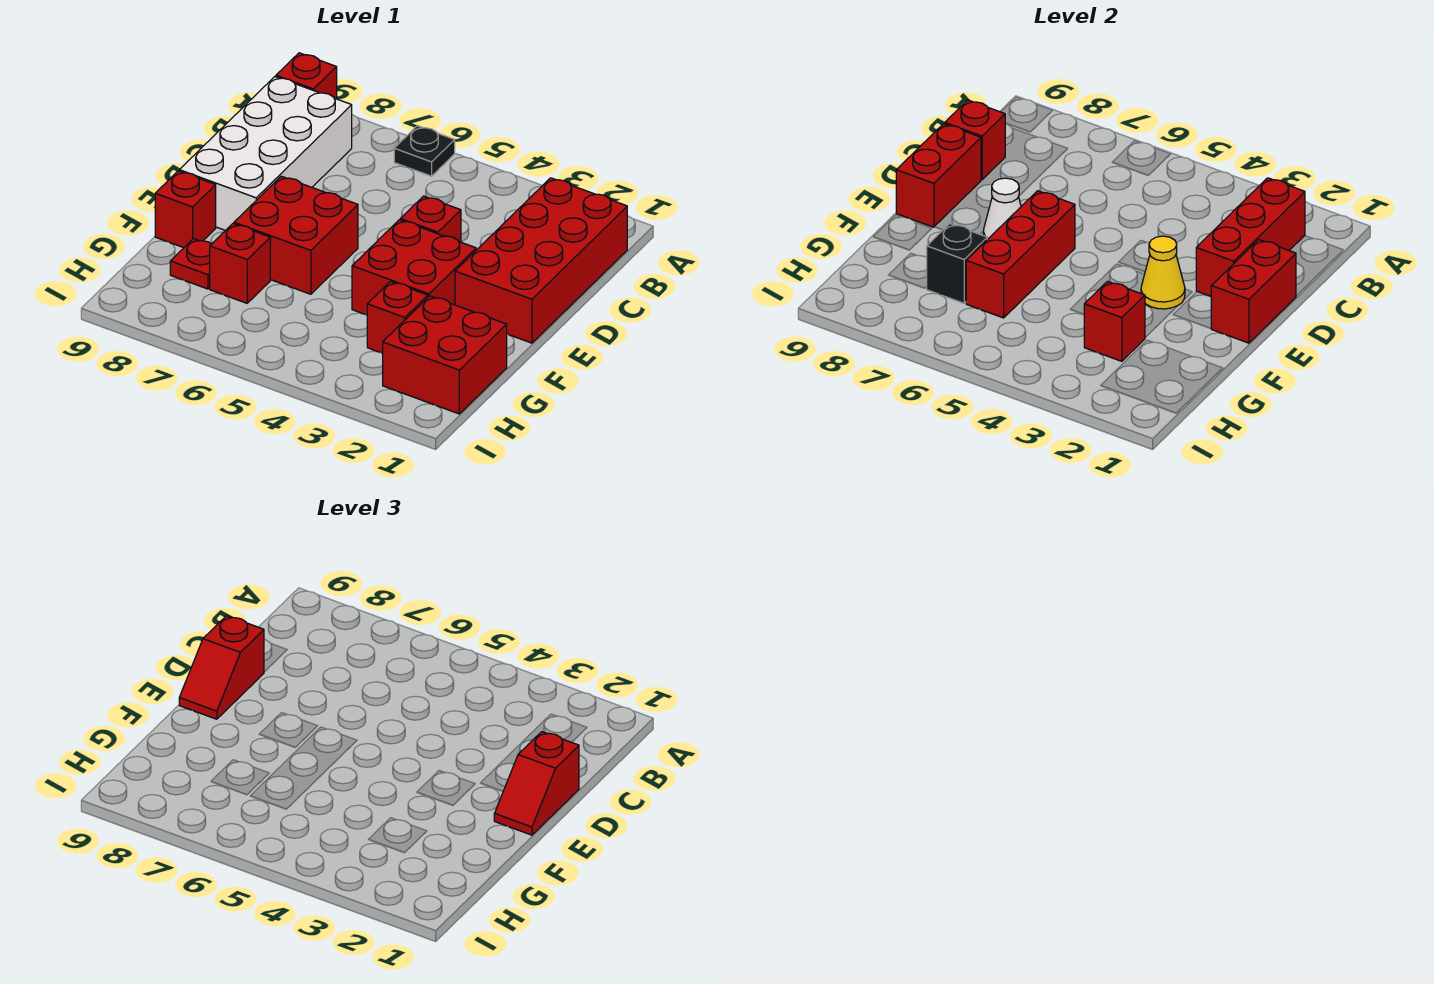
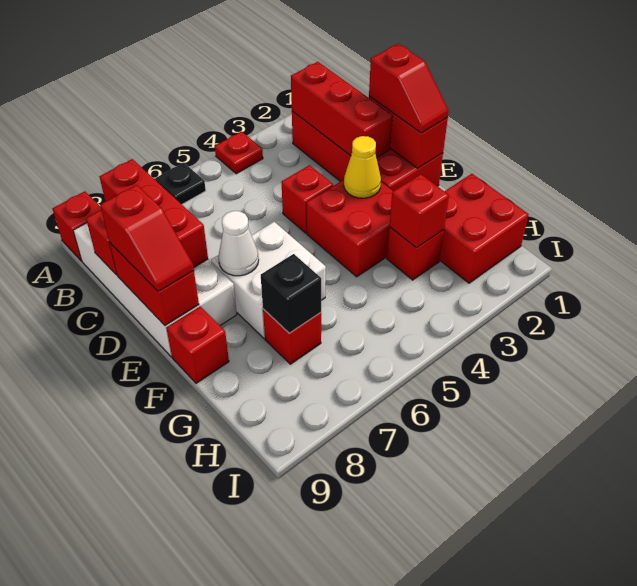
red 2x2 brick [234,176,358,294] -> white 2x2 brick [211,222,326,338]
red 1x3 brick [966,191,1075,318] -> red 1x3 brick moved to [100,159,208,268]
red 1x1 plate [170,239,211,289] -> red 1x1 plate moved to [215,132,263,174]

